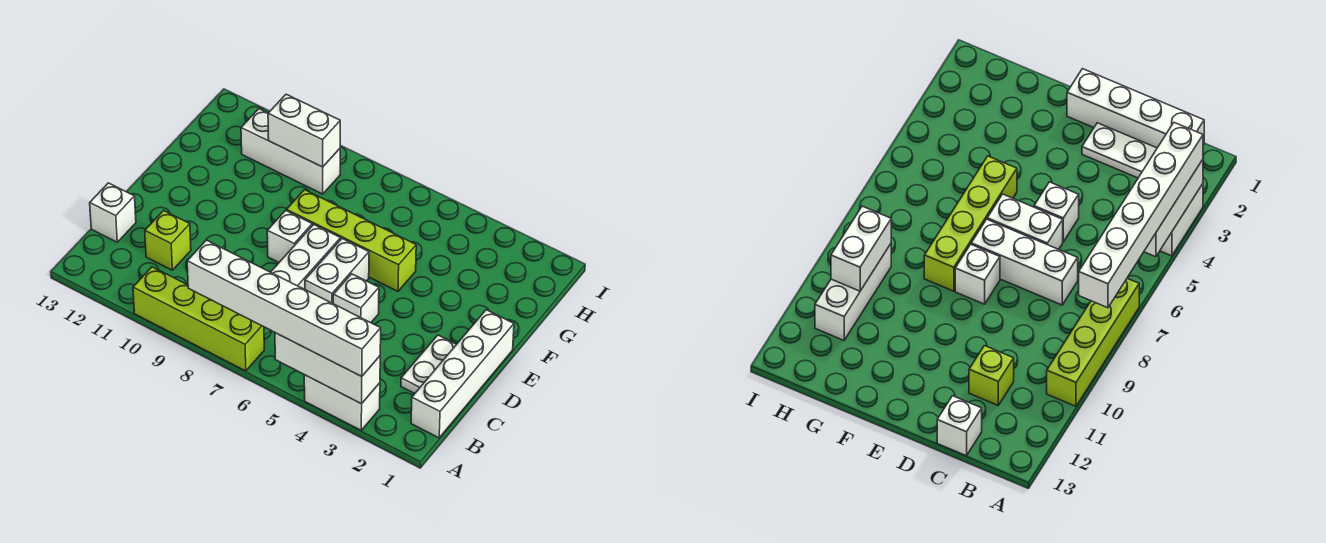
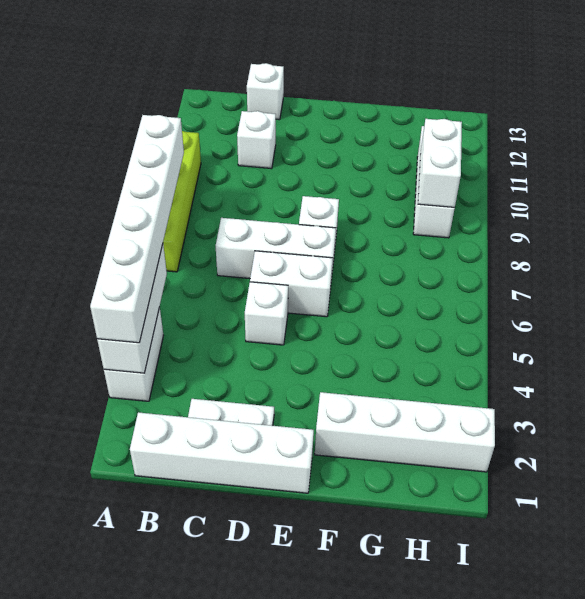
lime 1x1 brick [145,211,191,270] -> white 1x1 brick [237,111,276,169]
none -> white 1x4 brick [315,392,495,472]
lime 1x4 brick [286,190,416,291] -> none

